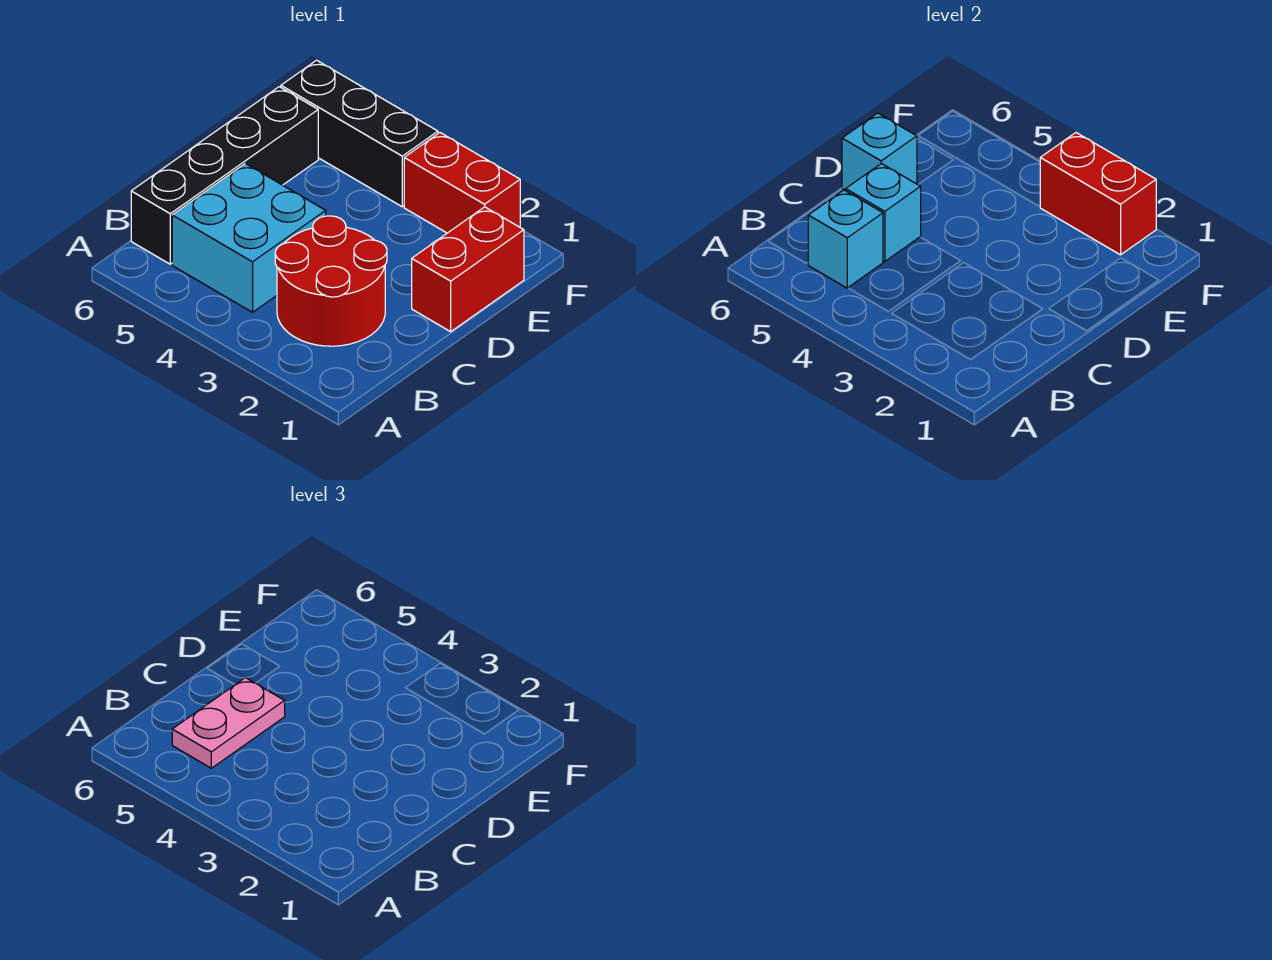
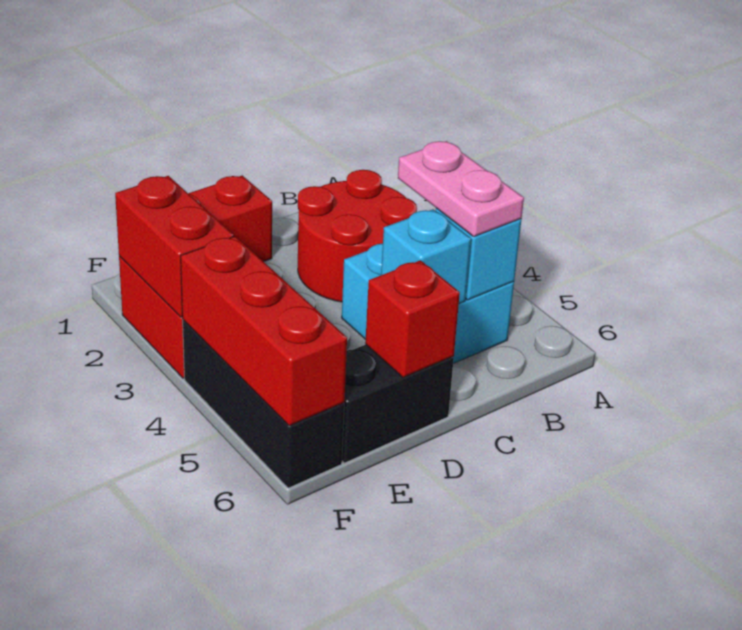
pink 1x2 plate [172,678,285,768] -> pink 1x2 plate turned to [398,141,524,237]
black 1x4 brick [131,87,318,264] -> black 1x2 brick [342,345,454,463]
cyan 1x1 brick [842,113,917,190] -> red 1x1 brick [365,260,460,377]
none -> red 1x3 brick [181,236,347,426]

